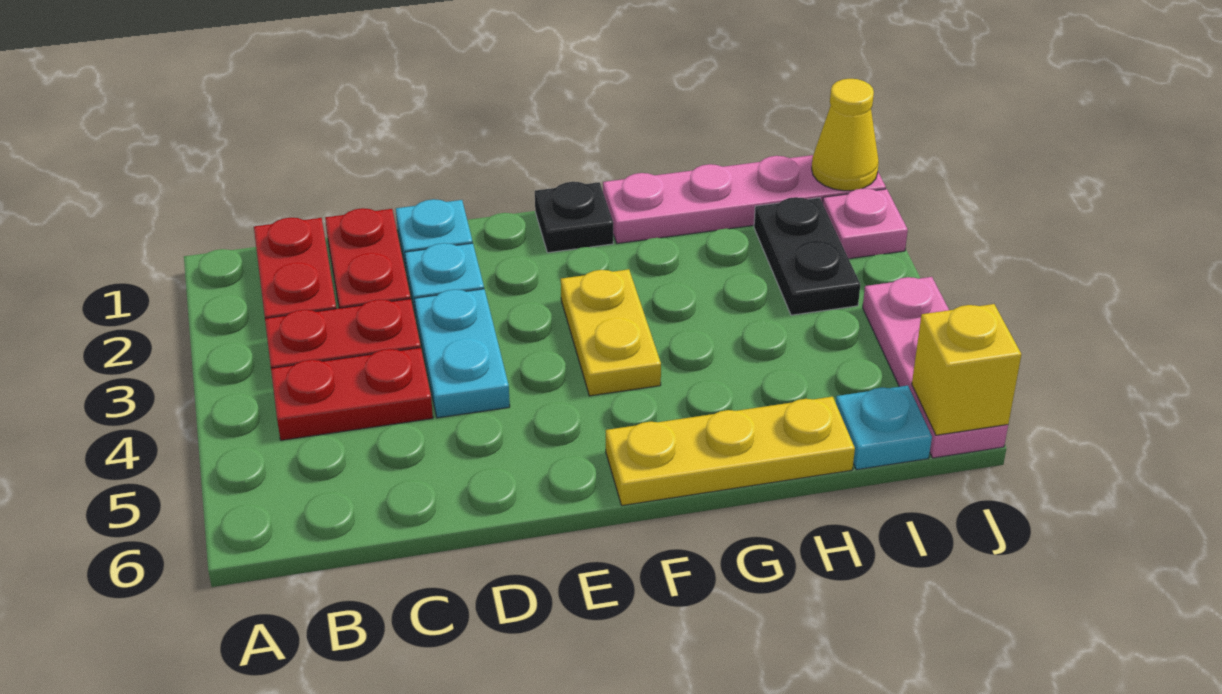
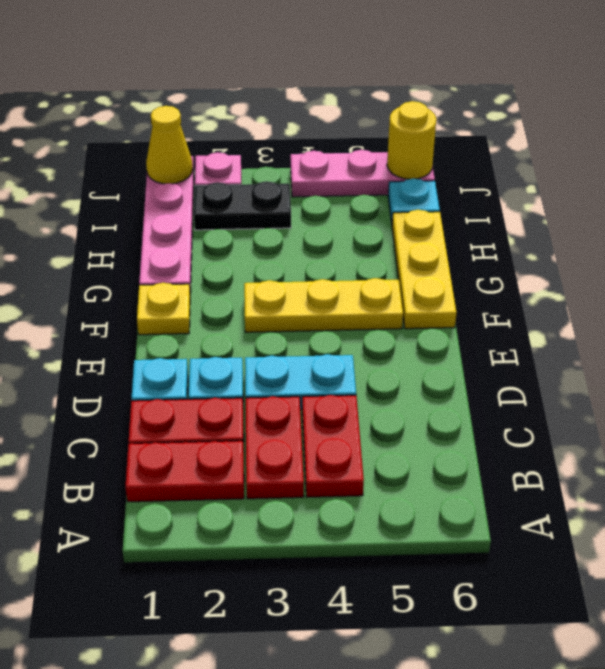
black 1x1 plate [535,182,613,253] -> yellow 1x1 plate [137,283,190,335]
yellow 1x2 plate [561,269,661,396] -> yellow 1x3 plate [244,278,403,332]
yellow 1x1 brick [912,304,1021,435] -> yellow 1x1 round brick [387,101,436,179]

